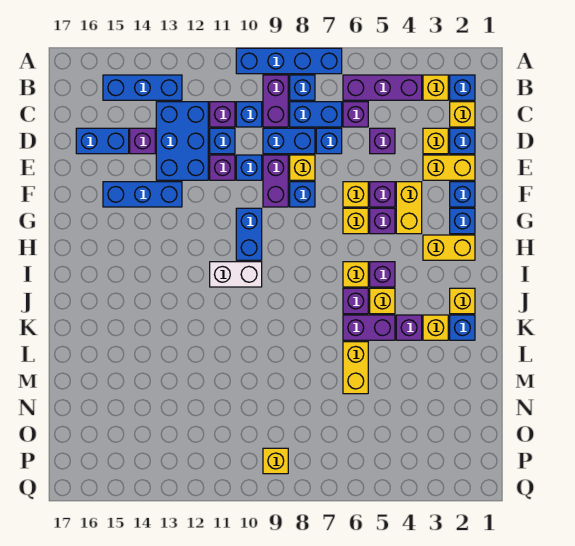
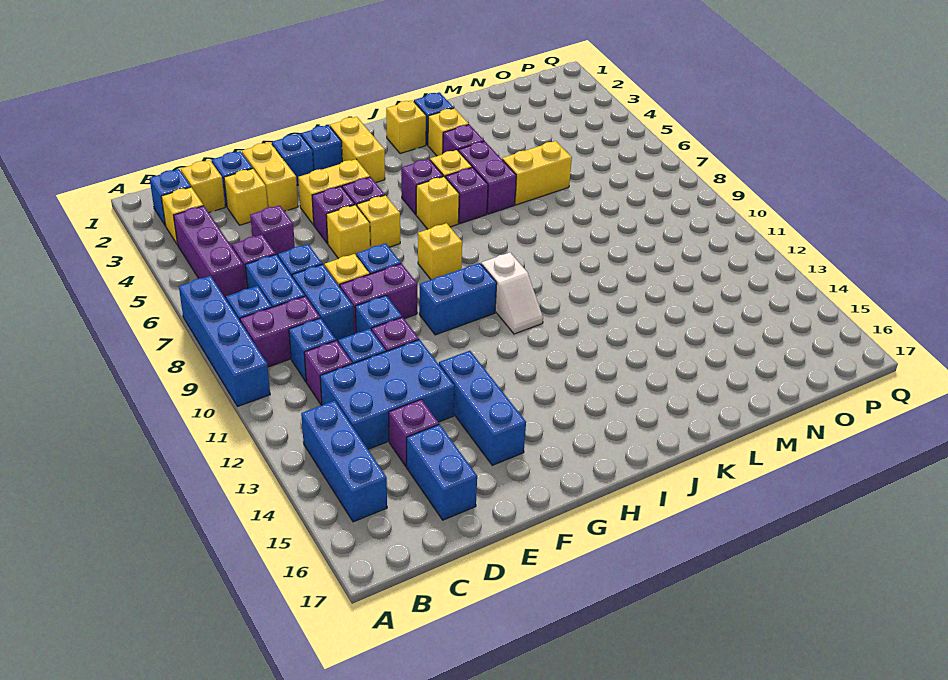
white 1x2 brick [210,262,262,287] -> white 1x2 slope [481,253,543,334]
yellow 1x1 brick [263,448,288,474] -> yellow 1x1 brick moved to [418,223,462,280]

